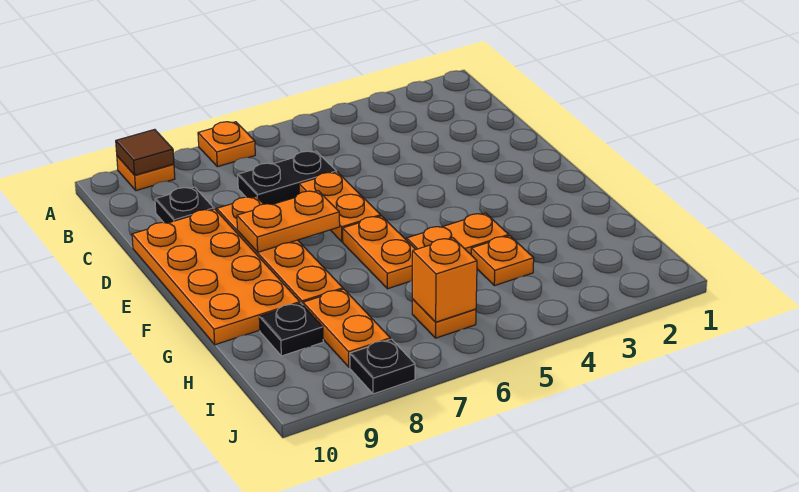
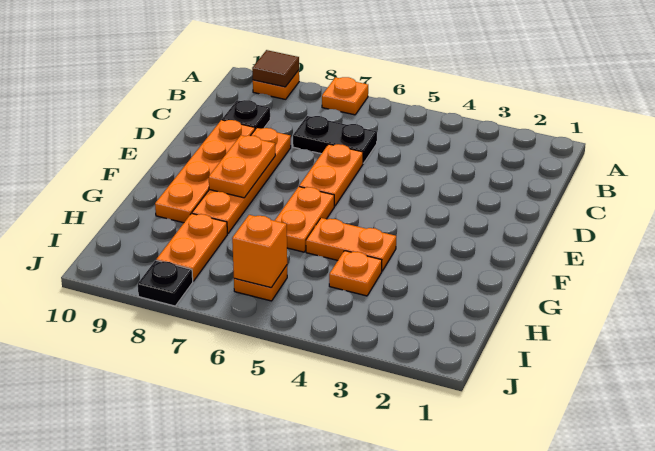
orange 2x4 plate [132,209,300,345] -> orange 1x4 plate [155,120,255,223]
orange 1x2 plate [237,191,340,252] -> orange 1x2 plate turned to [209,135,275,198]
black 1x1 plate [259,303,323,356] -> none

